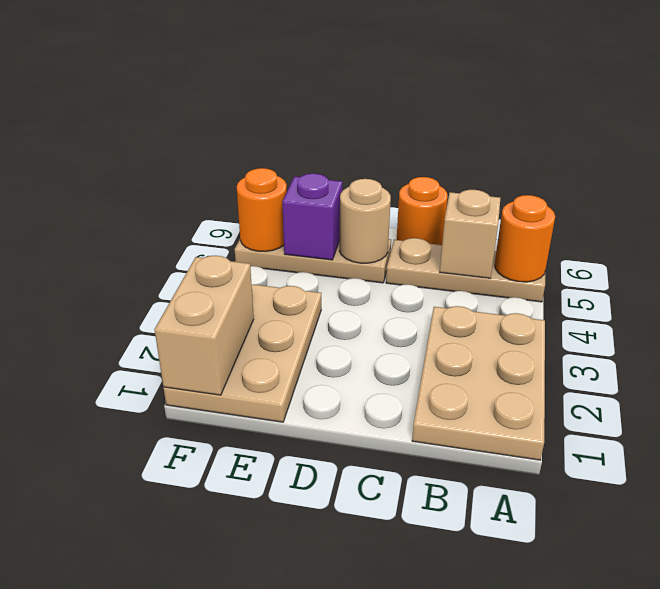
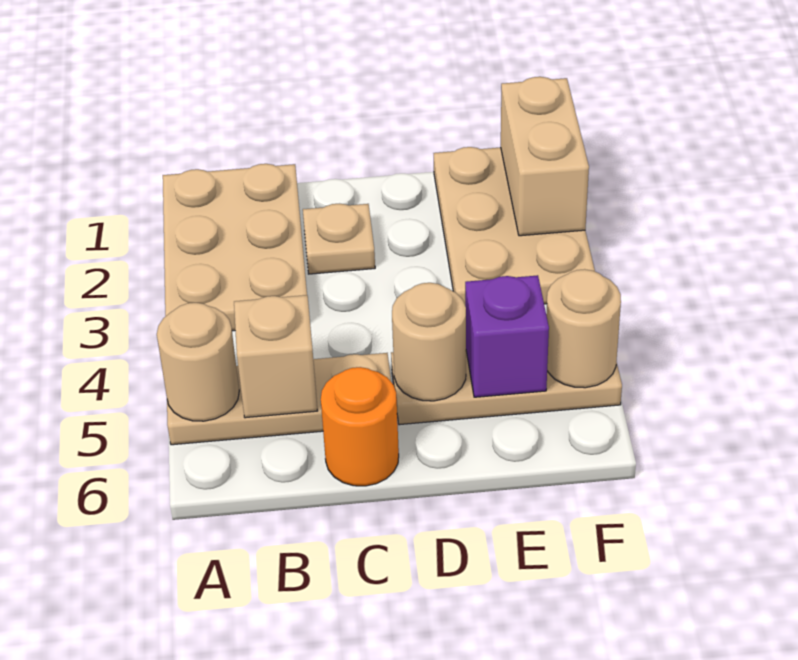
orange 1x1 round brick [495,195,555,282] -> tan 1x1 round brick [157,303,239,421]
none -> tan 1x1 plate [303,204,375,274]
orange 1x1 round brick [237,168,287,251] -> tan 1x1 round brick [546,269,621,388]

